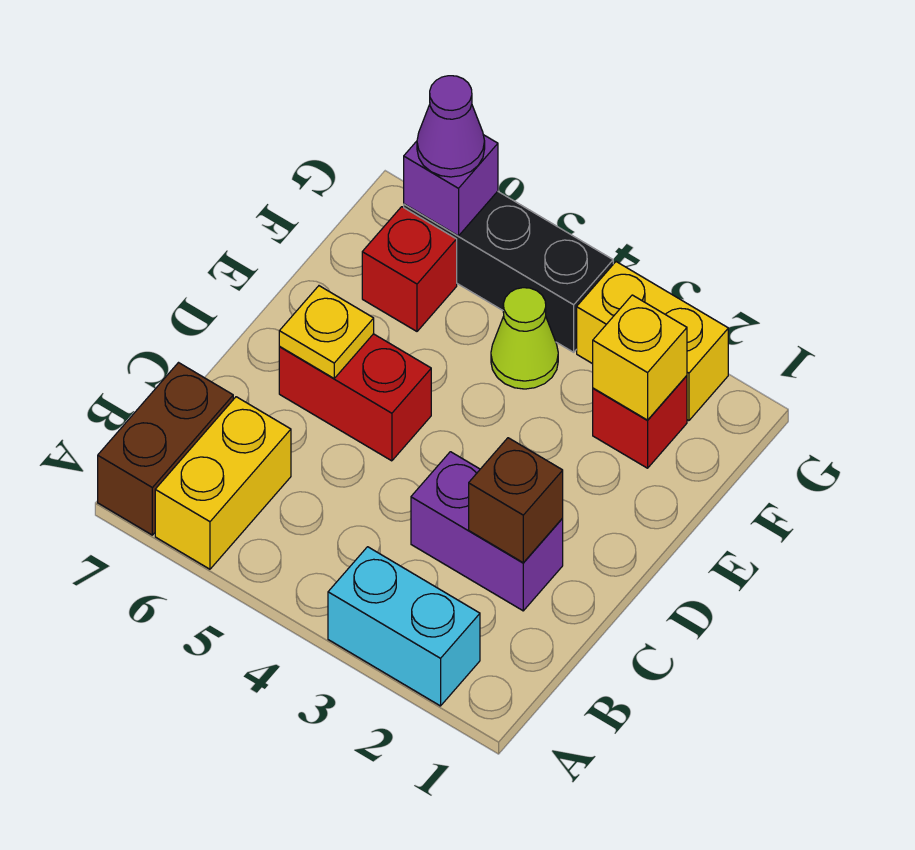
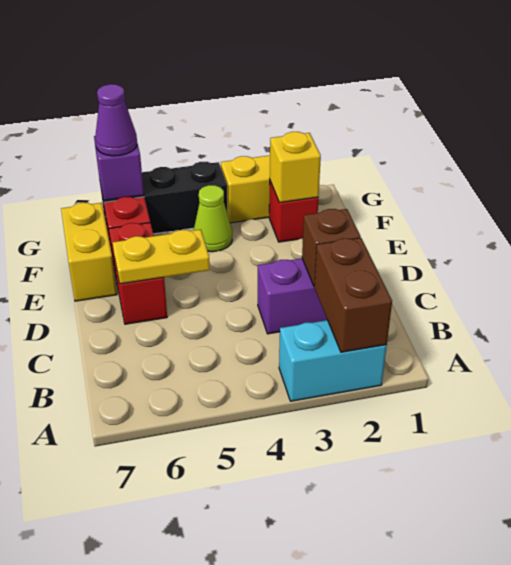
yellow 1x2 brick [155,397,291,569] -> yellow 1x2 brick moved to [61,203,117,301]
brown 1x2 brick [98,363,233,535] -> brown 1x2 brick moved to [314,238,392,352]
red 1x2 brick [279,334,431,461] -> red 1x2 brick turned to [109,223,167,324]
yellow 1x1 plate [279,286,374,378] -> yellow 1x2 plate [113,229,210,284]

